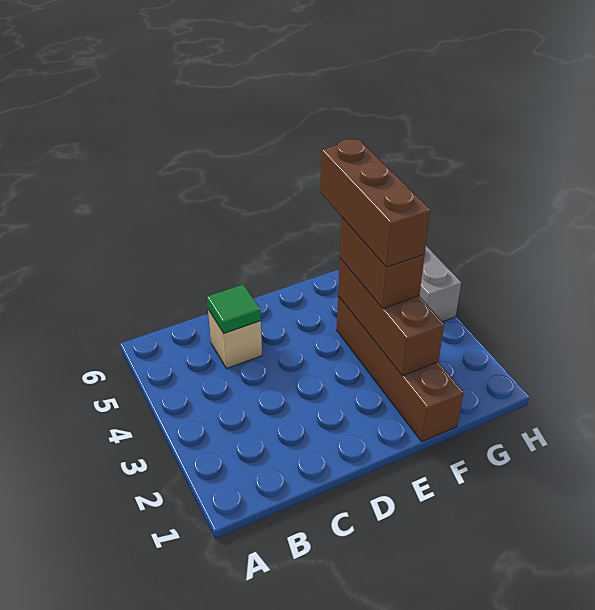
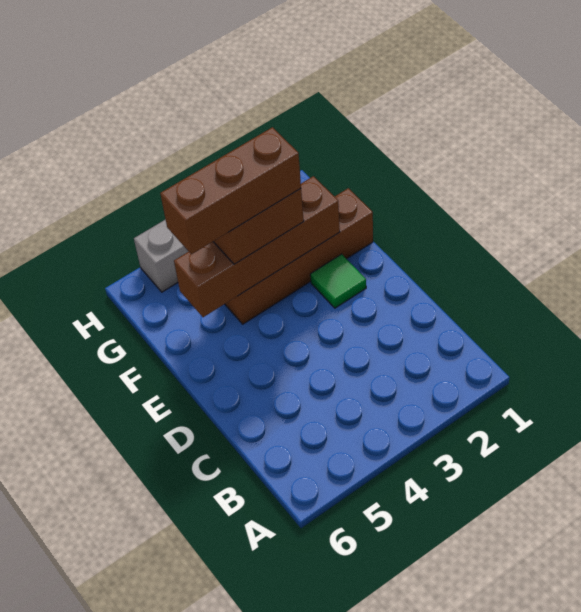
tan 1x1 brick [208,310,262,368] -> none
green 1x1 tile [207,284,261,333] -> green 1x1 tile moved to [310,254,366,308]
brown 1x3 brick [338,258,444,376] -> brown 1x4 brick [174,176,340,317]

